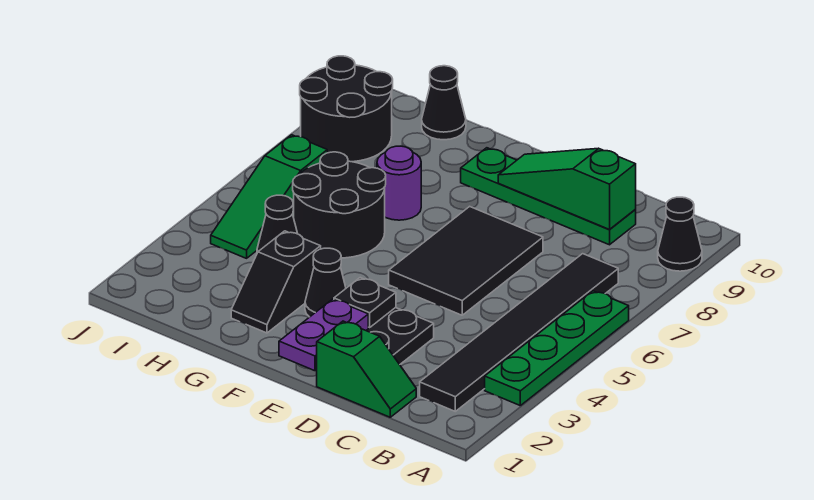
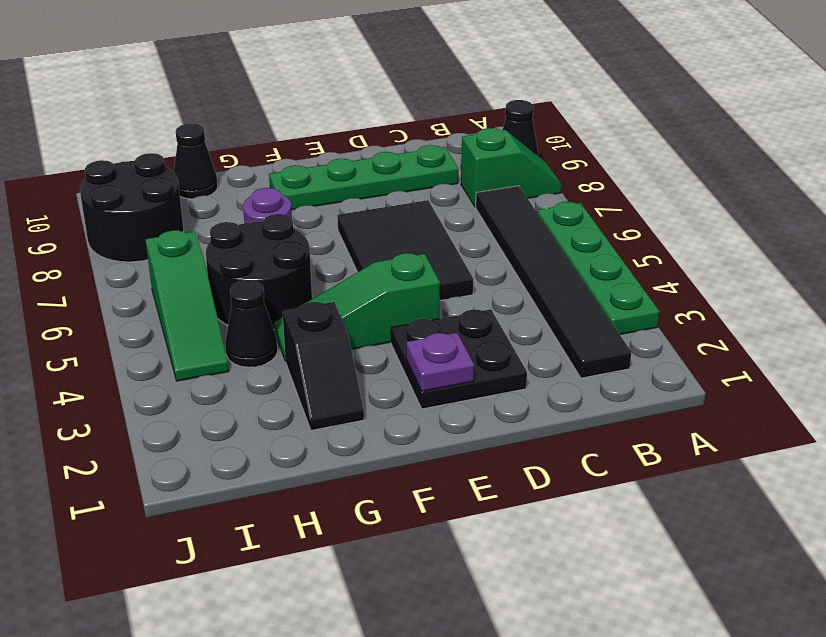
green 1x2 slope [317,321,416,417] -> green 1x2 slope moved to [461,128,562,207]
green 1x3 slope [498,148,636,230] -> green 1x3 slope moved to [274,253,440,361]
purple 1x2 plate [279,299,368,371] -> purple 1x1 plate [406,333,474,391]
black 1x1 plate [334,278,396,327] -> none
black 1x1 cone [305,248,346,317] -> none

